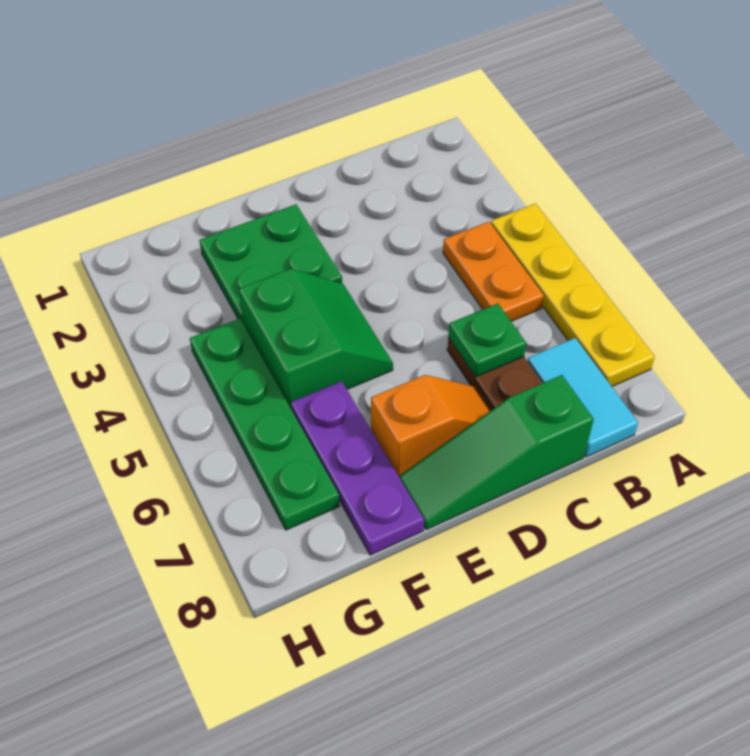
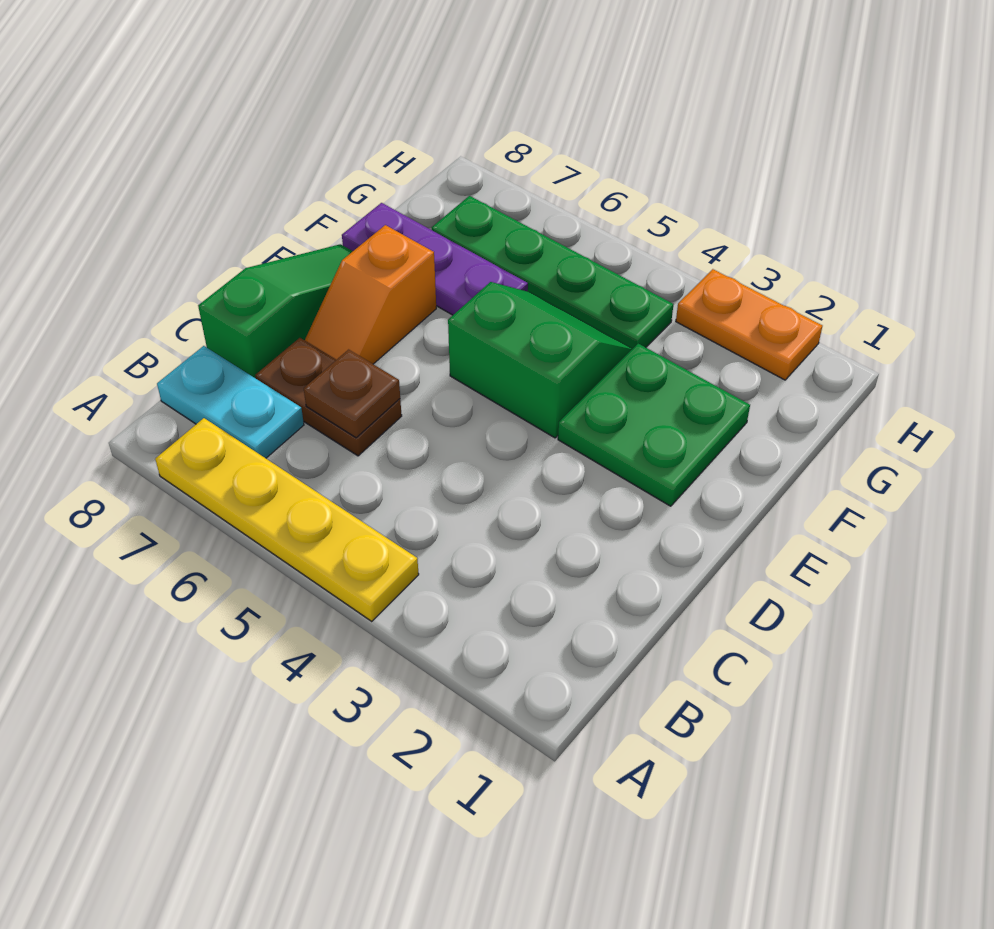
orange 1x2 plate [443,222,544,321] -> orange 1x2 plate moved to [676,269,822,380]
cyan 1x2 tile [527,338,638,457] -> cyan 1x2 plate [157,346,304,458]
green 1x1 plate [449,303,526,377] -> brown 1x1 plate [304,350,400,438]
green 2x2 slope [239,269,393,408] -> green 2x2 slope turned to [448,282,632,438]

